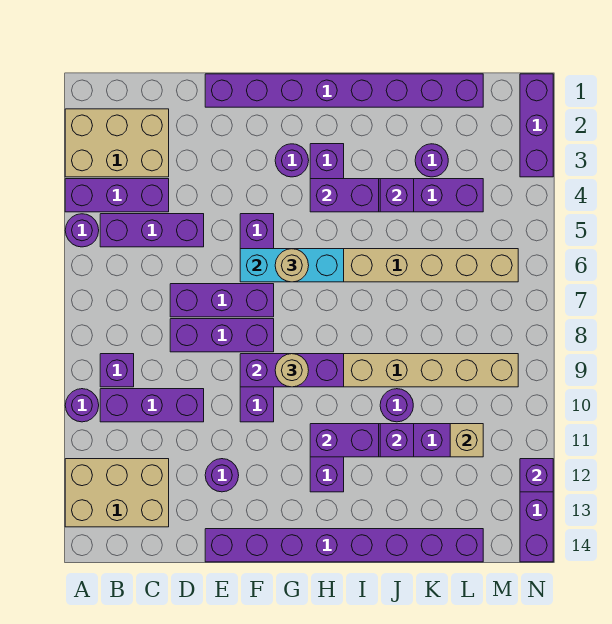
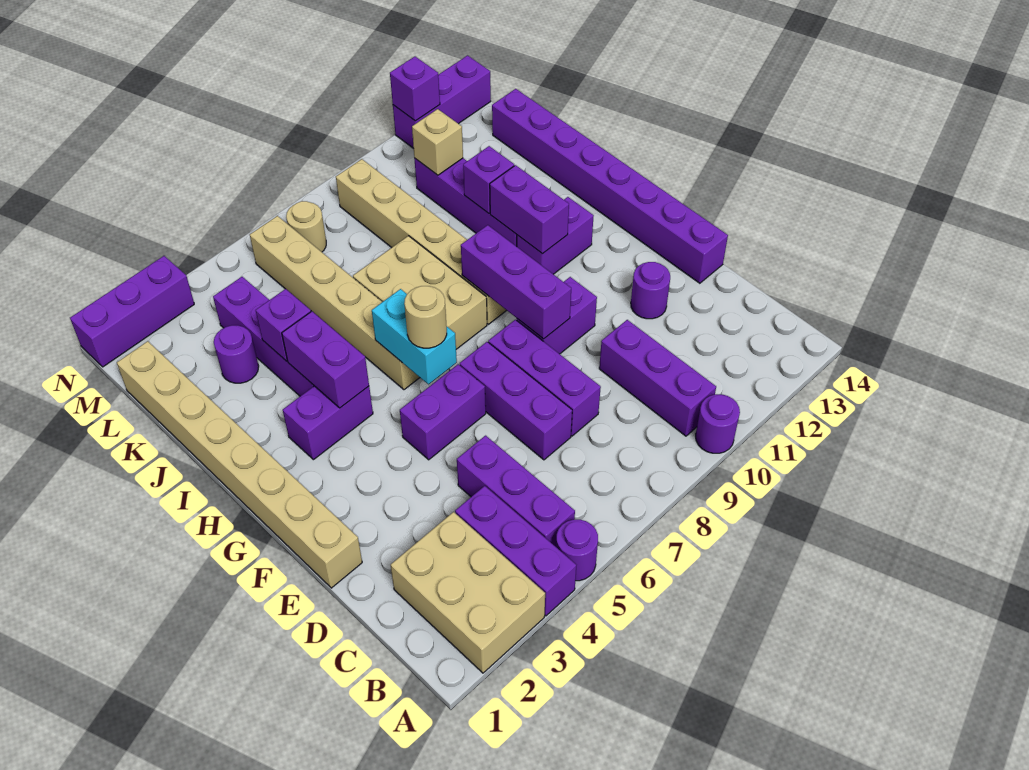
tan 2x3 brick [65,459,169,527] -> tan 2x3 brick moved to [353,236,487,349]
purple 1x1 brick [100,354,134,387] -> none
purple 1x8 brick [205,74,483,107] -> tan 1x8 brick [117,341,362,588]
cyan 1x3 brick [240,249,344,282] -> cyan 1x2 brick [372,289,457,384]
purple 1x1 round brick [275,144,309,177] -> none
tan 1x1 round brick [275,354,309,387] -> tan 1x1 round brick moved to [286,201,326,252]
purple 1x1 round brick [380,389,413,422] -> none

